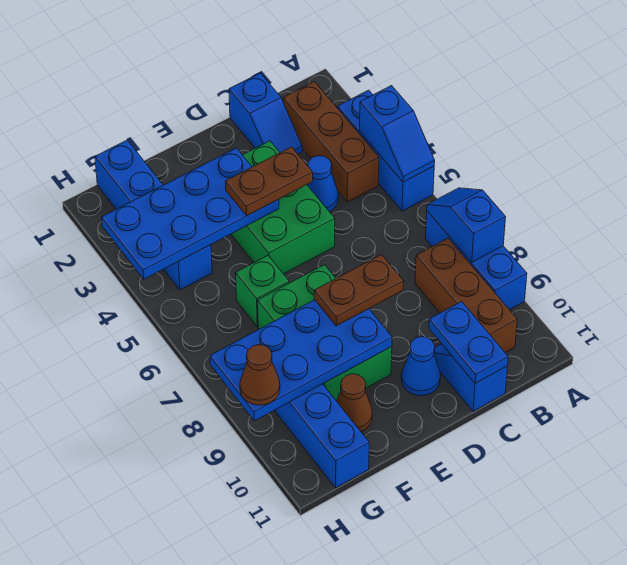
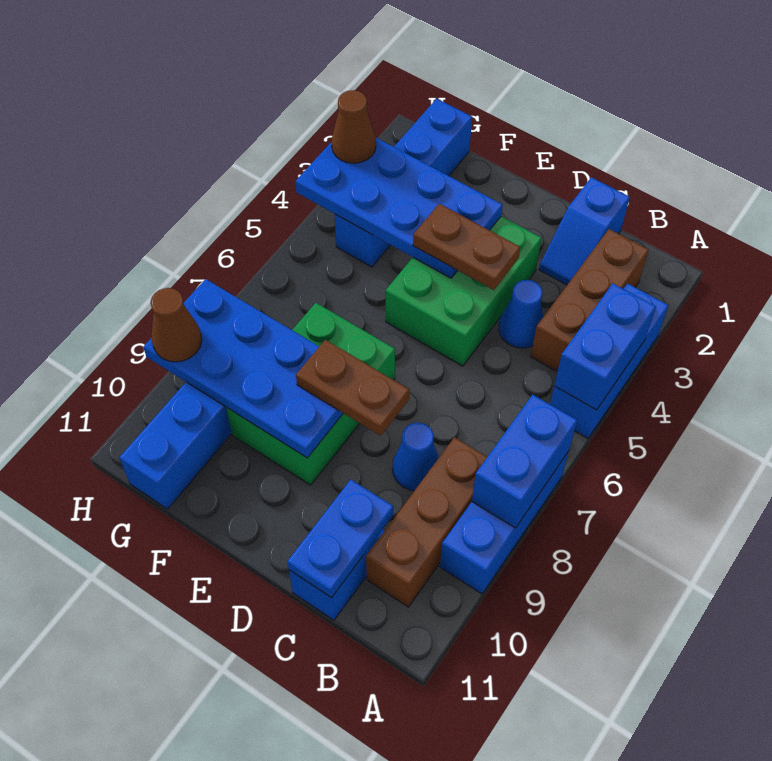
blue 1x2 slope [360,86,435,182] -> blue 1x2 brick [554,284,656,410]
blue 1x2 slope [427,188,506,262] -> blue 1x2 brick [472,395,577,528]
blue 1x1 cone [401,336,441,396] -> blue 1x1 cone moved to [392,423,439,491]
green 1x1 brick [236,256,289,327] -> none
brown 1x1 cone [337,374,372,432] -> brown 1x1 cone moved to [332,90,376,163]

